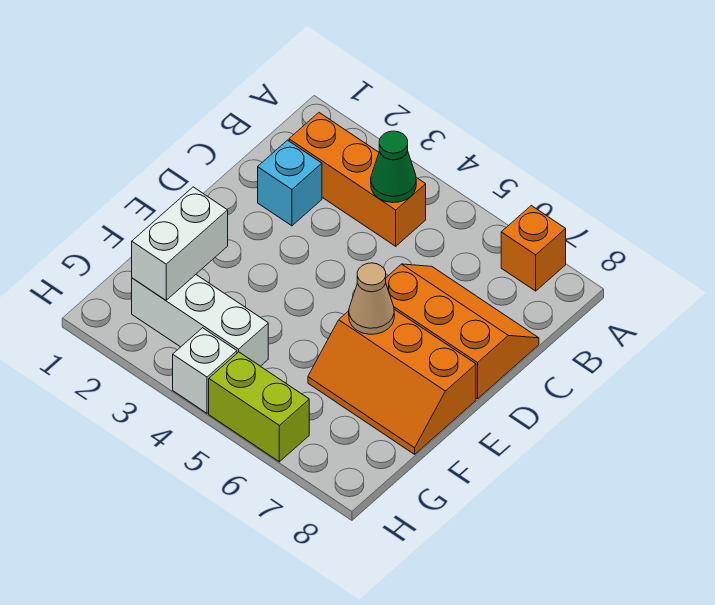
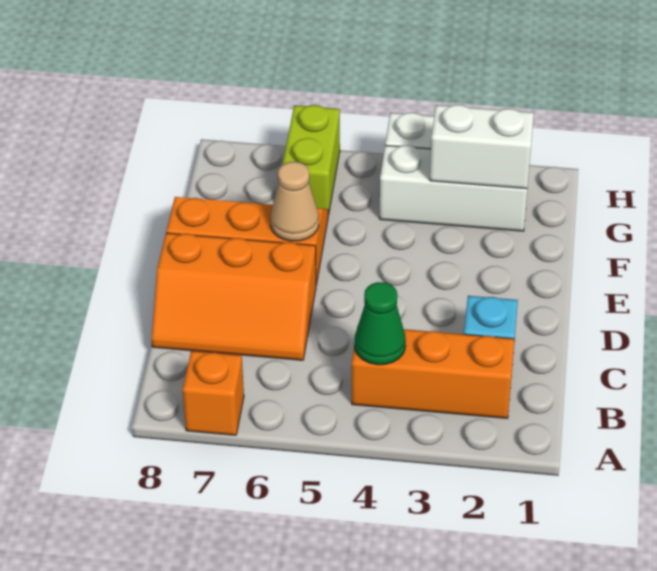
white 1x2 brick [132,187,228,300] -> white 1x2 brick turned to [430,105,534,189]
lime 1x2 brick [209,352,309,462] -> lime 1x2 brick turned to [282,105,340,215]

